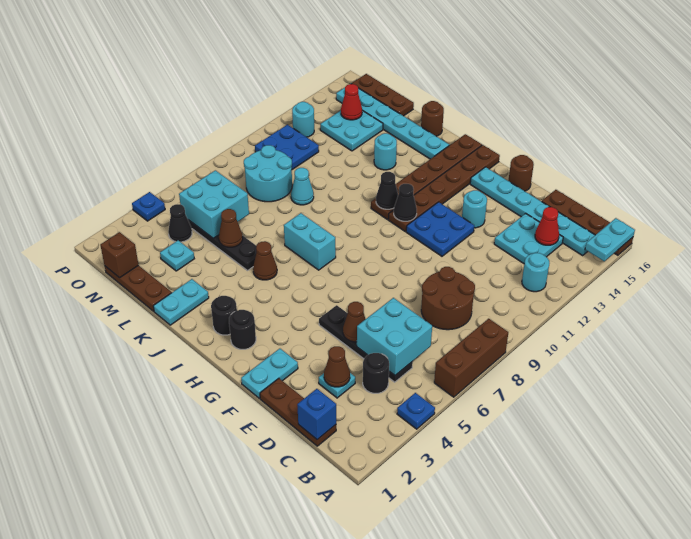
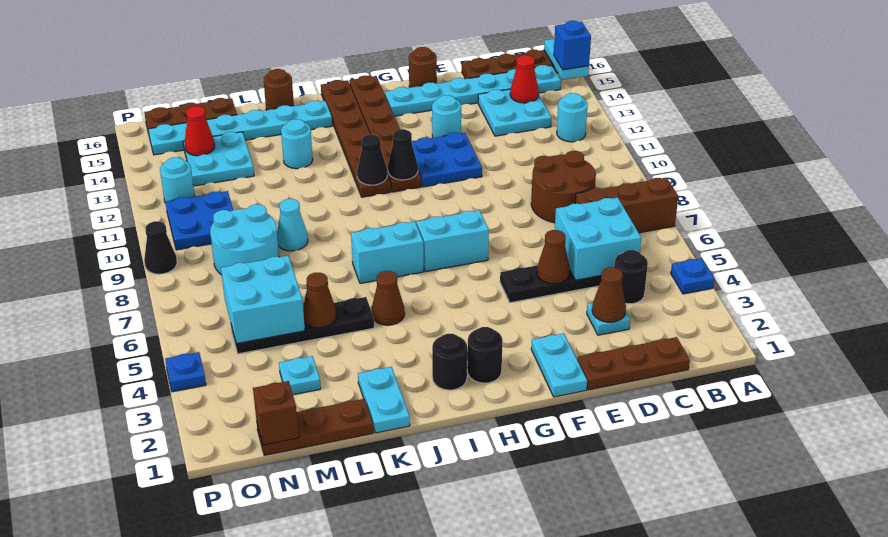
brown 1x3 brick [434,319,508,397] -> brown 1x3 brick turned to [575,178,678,233]
blue 1x1 brick [297,389,336,440] -> blue 1x1 brick moved to [554,21,591,70]
none -> cyan 1x2 brick [417,210,489,272]
black 1x1 cone [168,204,192,242] -> black 1x1 cone moved to [144,221,177,274]

